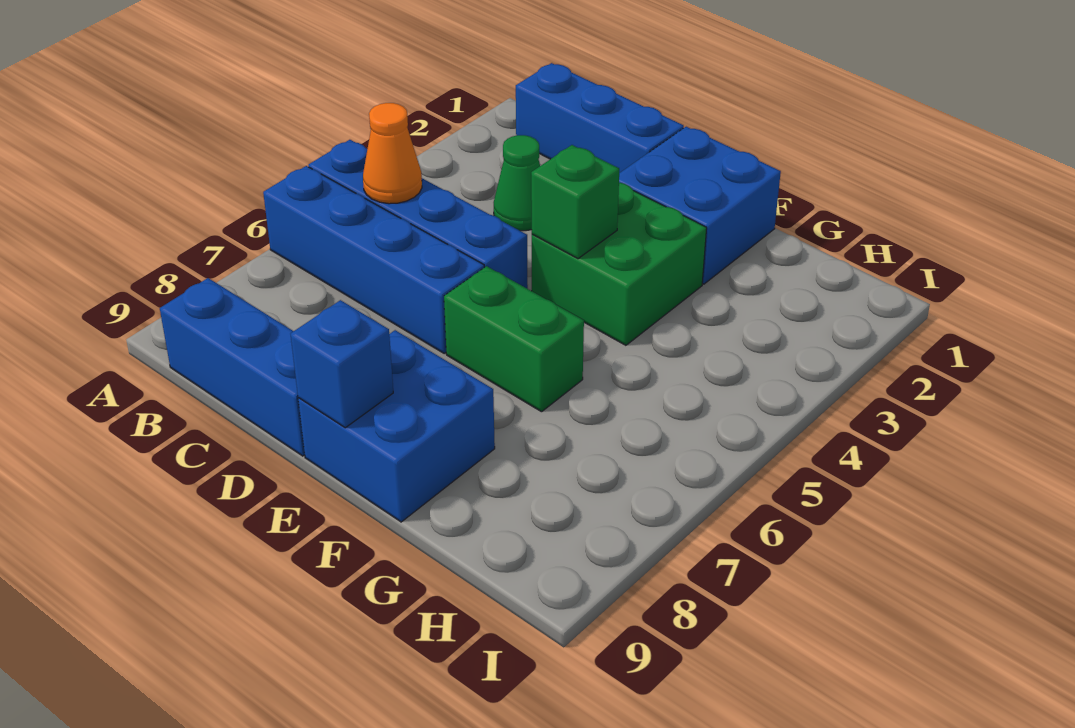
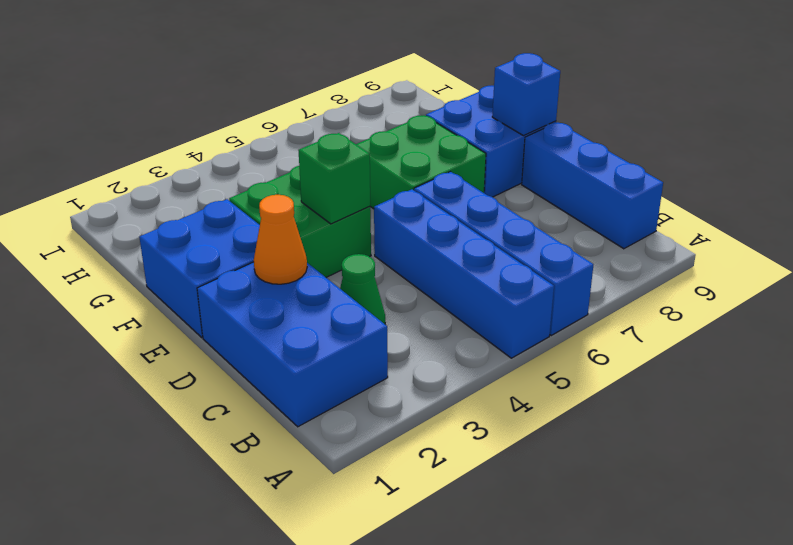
blue 1x3 brick [516,63,684,173] -> blue 2x3 brick [197,262,388,427]
orange 1x1 cone [363,103,422,204] -> orange 1x1 cone moved to [254,195,307,284]
green 1x2 brick [444,266,584,412] -> green 2x2 brick [356,115,486,209]

